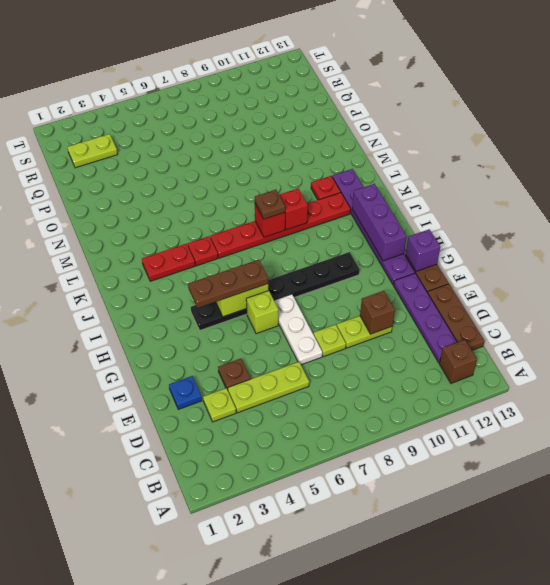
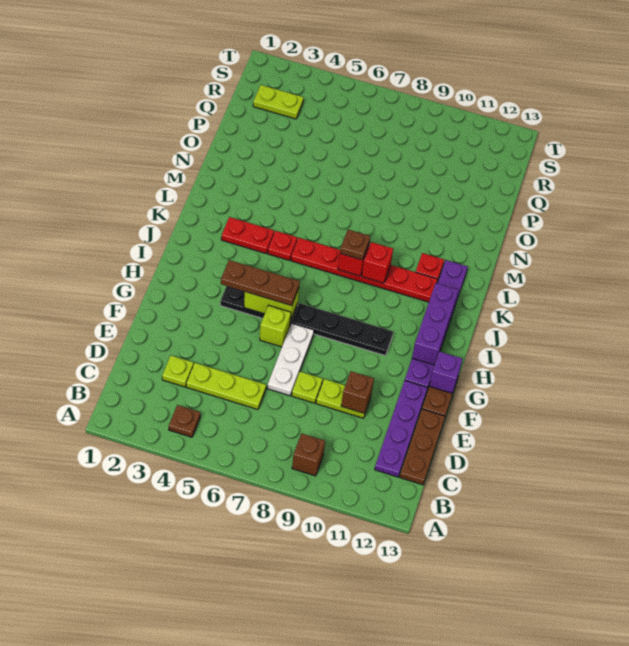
brown 1x1 brick [439,340,477,383] -> brown 1x1 brick moved to [292,433,325,476]
blue 1x1 plate [169,376,202,409] -> none
brown 1x1 plate [218,359,251,390] -> brown 1x1 plate moved to [169,405,200,437]

